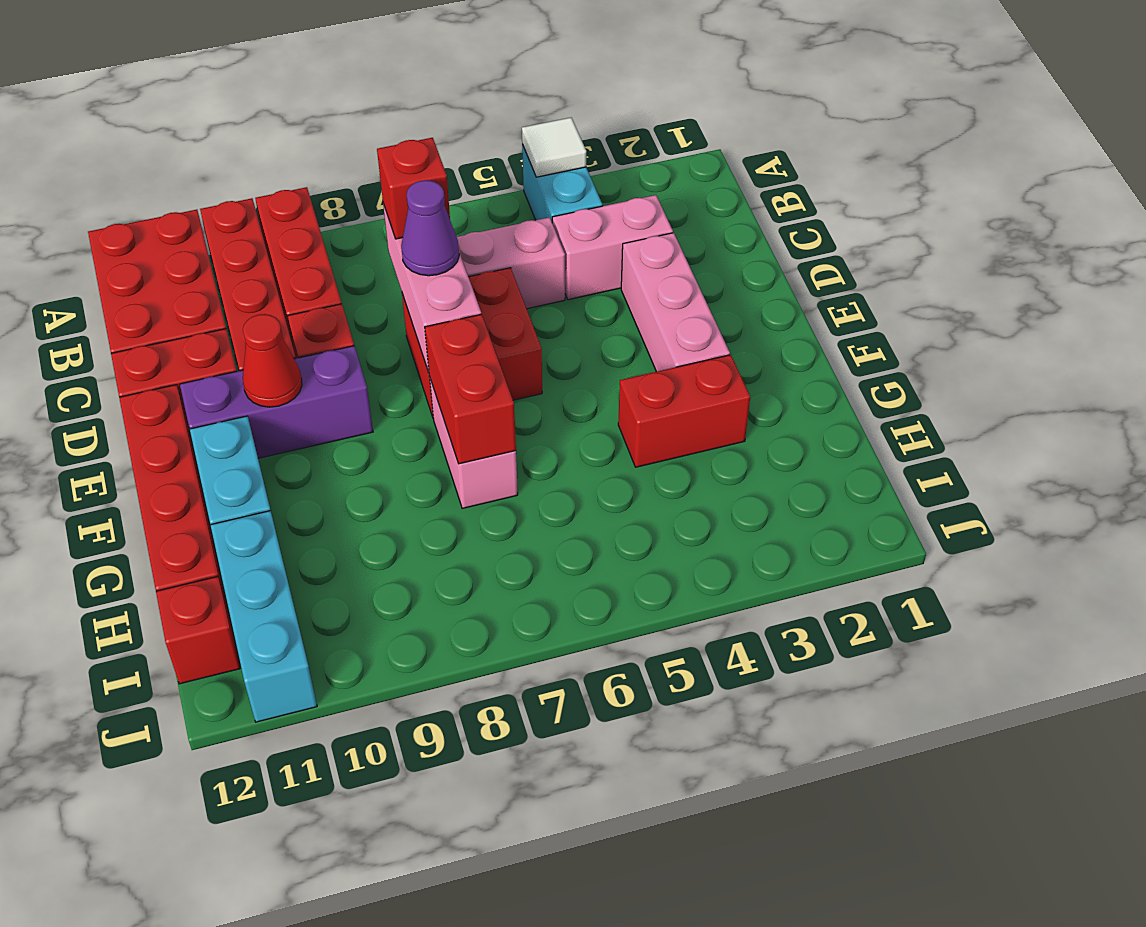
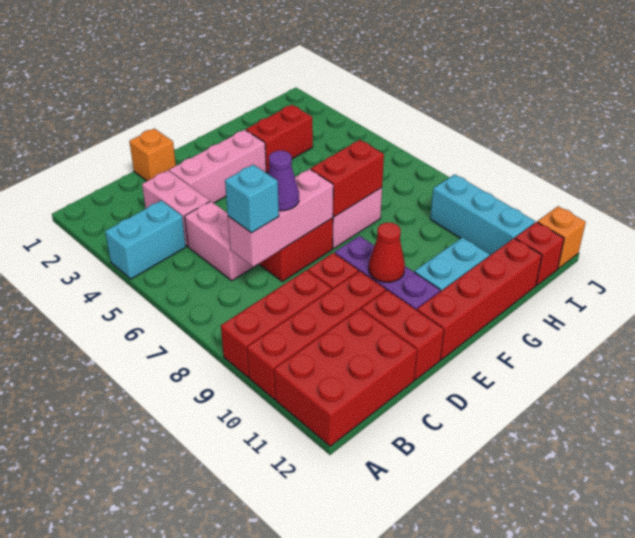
white 1x1 tile [522,118,586,177] -> none
red 1x1 brick [377,138,450,239] -> cyan 1x1 brick [225,165,279,233]
none -> orange 1x1 brick [129,129,176,181]
red 1x2 brick [618,355,750,467] -> red 1x2 brick turned to [246,105,313,173]
cyan 1x3 brick [210,511,317,722] -> cyan 1x3 brick turned to [430,174,535,256]
none -> orange 1x1 brick [537,206,586,269]

